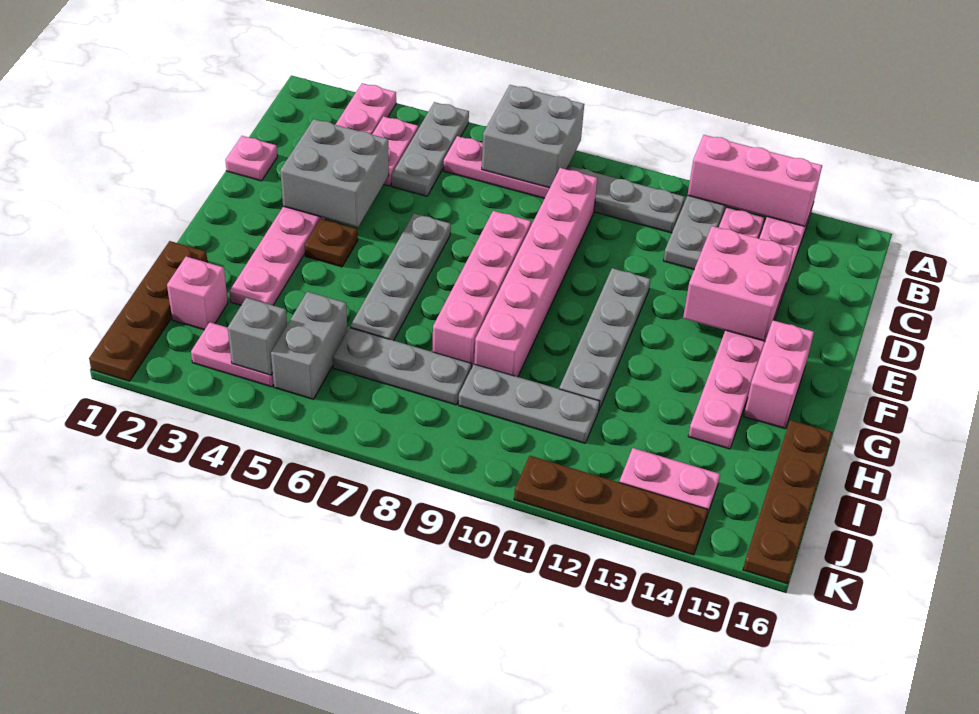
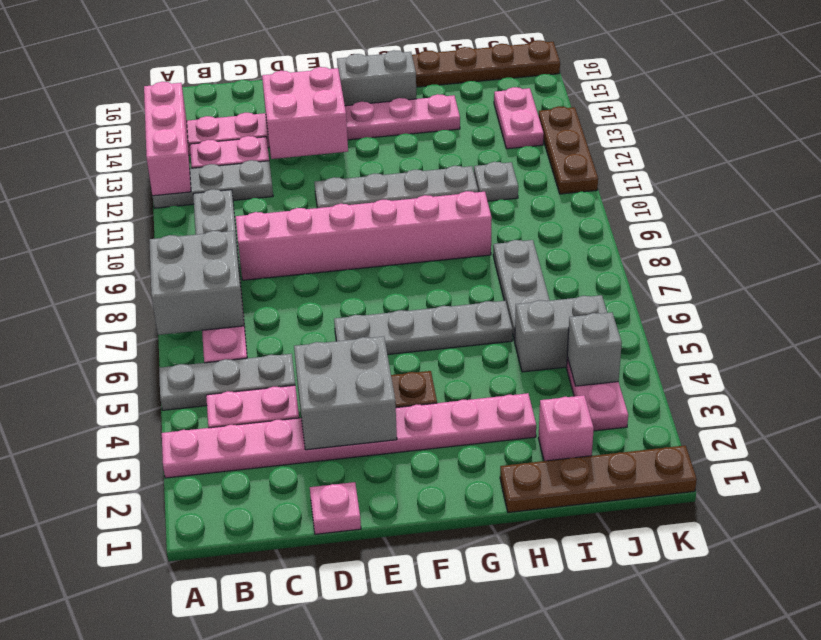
pink 1x4 brick [433,211,531,366] -> none
pink 1x2 brick [744,320,814,429] -> grey 1x2 brick [337,50,416,106]
grey 1x3 plate [459,364,600,443] -> grey 1x1 plate [474,162,518,201]
brown 1x4 plate [514,456,708,555] -> brown 1x3 plate [539,106,598,194]

